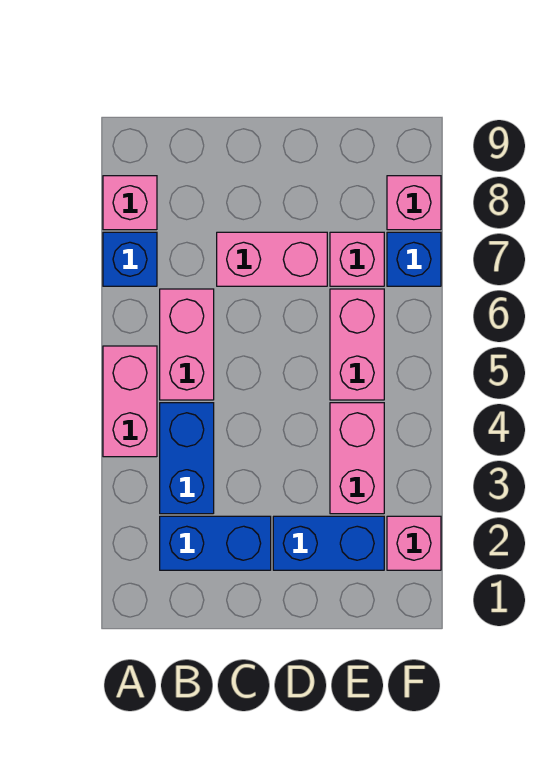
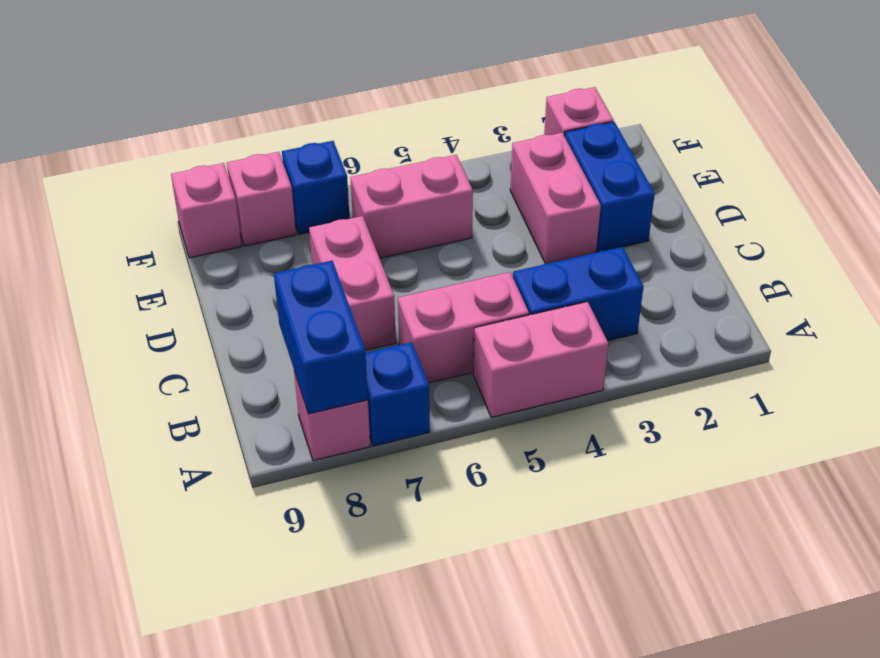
blue 1x2 brick [160,516,271,570] -> blue 1x2 brick moved to [274,261,368,414]
pink 1x2 brick [330,403,384,514] -> pink 1x2 brick turned to [510,133,601,264]
pink 1x1 brick [330,232,384,286] -> pink 1x1 brick moved to [171,163,242,258]

